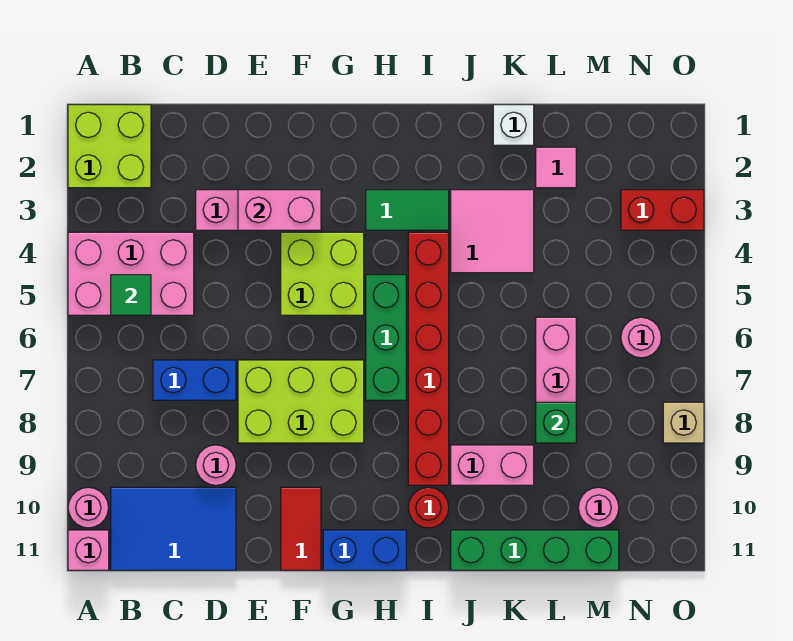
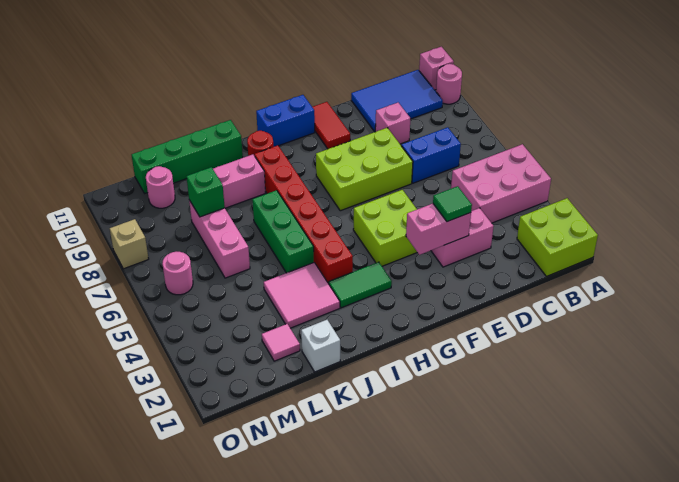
green 1x1 tile [111,275,151,315] -> green 1x1 tile moved to [433,186,472,222]
pink 1x1 round brick [196,445,236,485] -> pink 1x1 brick [375,103,410,144]
green 1x3 brick [366,275,406,400] -> green 1x3 brick moved to [252,190,314,273]
red 1x2 brick [621,190,704,230] -> none

